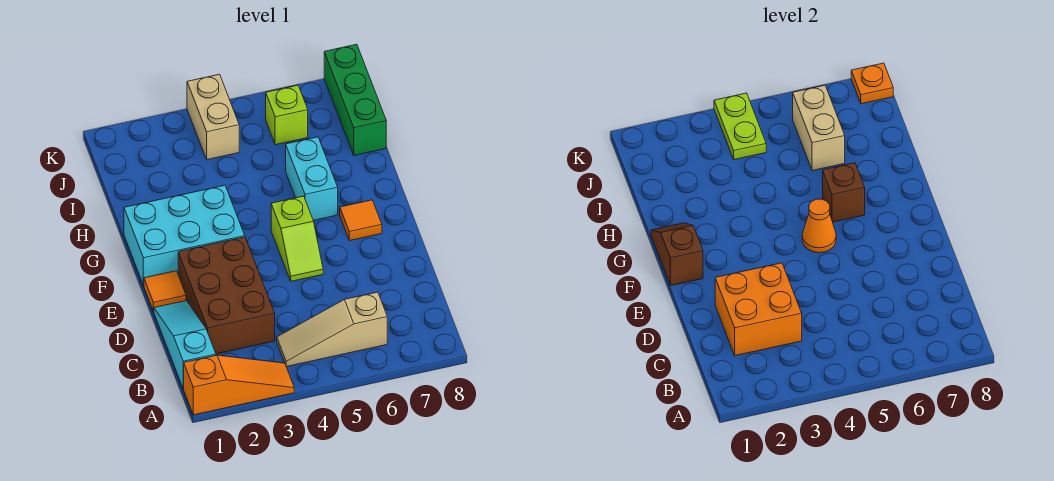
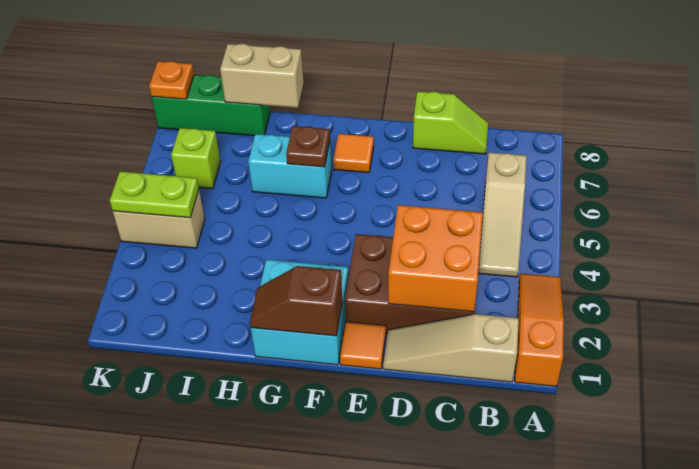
cyan 1x3 slope [154,301,216,389] -> tan 1x3 slope [383,314,519,382]
lime 1x2 slope [271,196,323,281] -> lime 1x2 slope moved to [413,91,488,154]
cyan 2x3 brick [124,185,245,285] -> cyan 2x2 brick [251,260,349,365]
orange 1x1 cone [802,199,836,253] -> none
brown 1x1 brick [823,163,865,222] -> brown 1x1 plate [286,126,330,167]
tan 1x2 brick [793,85,845,171] -> tan 1x2 brick moved to [220,44,304,108]

